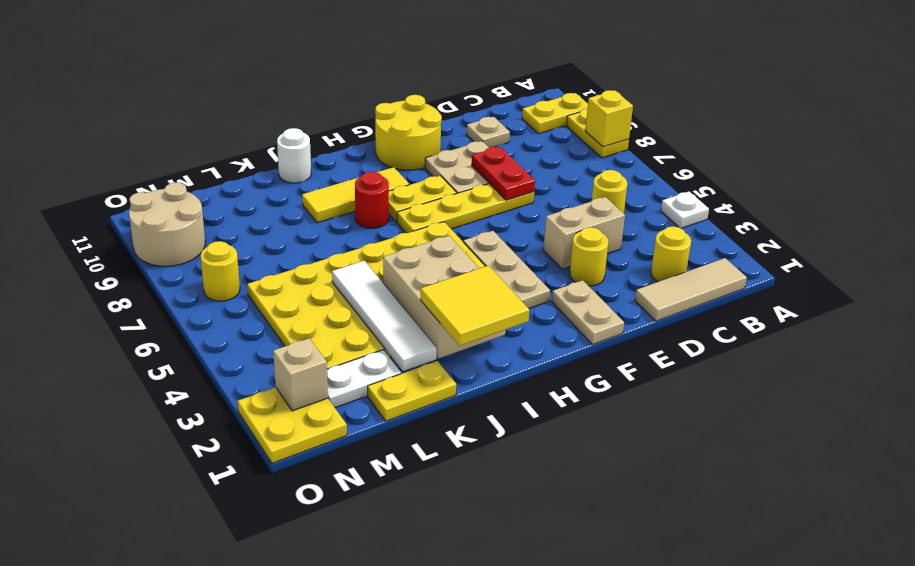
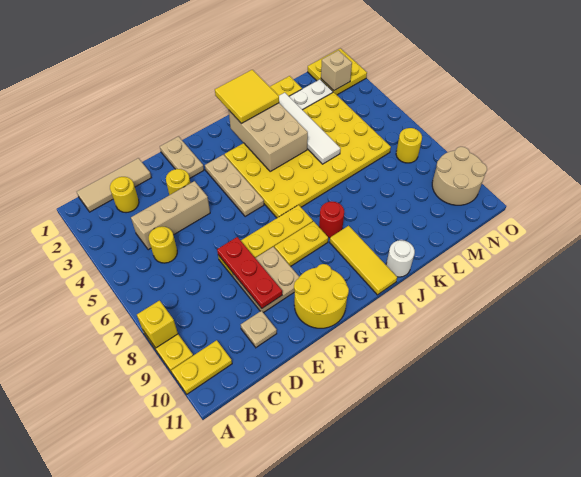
white 1x1 plate [661,192,709,229] -> none
tan 1x2 brick [543,197,625,269] -> tan 1x3 brick [131,181,210,250]
red 1x2 plate [472,147,535,200] -> red 1x3 plate [217,237,282,308]
yellow 1x3 tile [302,167,409,223] -> yellow 1x3 tile turned to [330,226,397,295]

